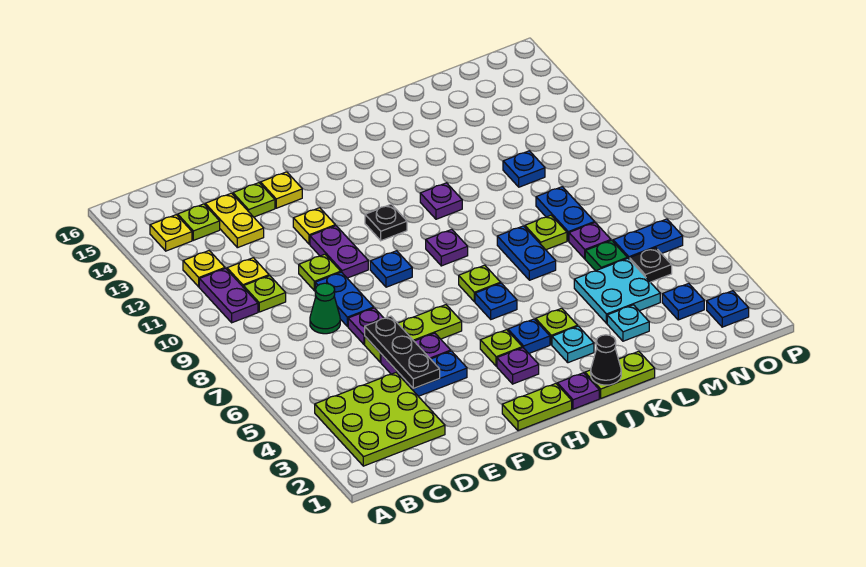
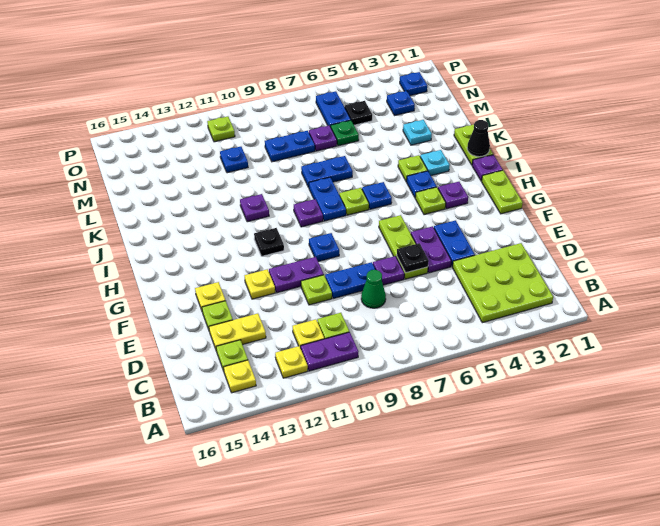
black 1x3 plate [365,316,440,389] -> black 1x1 plate [397,243,429,273]
none -> blue 1x2 plate [309,177,346,221]
cyan 2x2 plate [574,258,660,323] -> none
lime 1x1 plate [525,215,567,250] -> lime 1x1 plate moved to [207,116,235,142]

